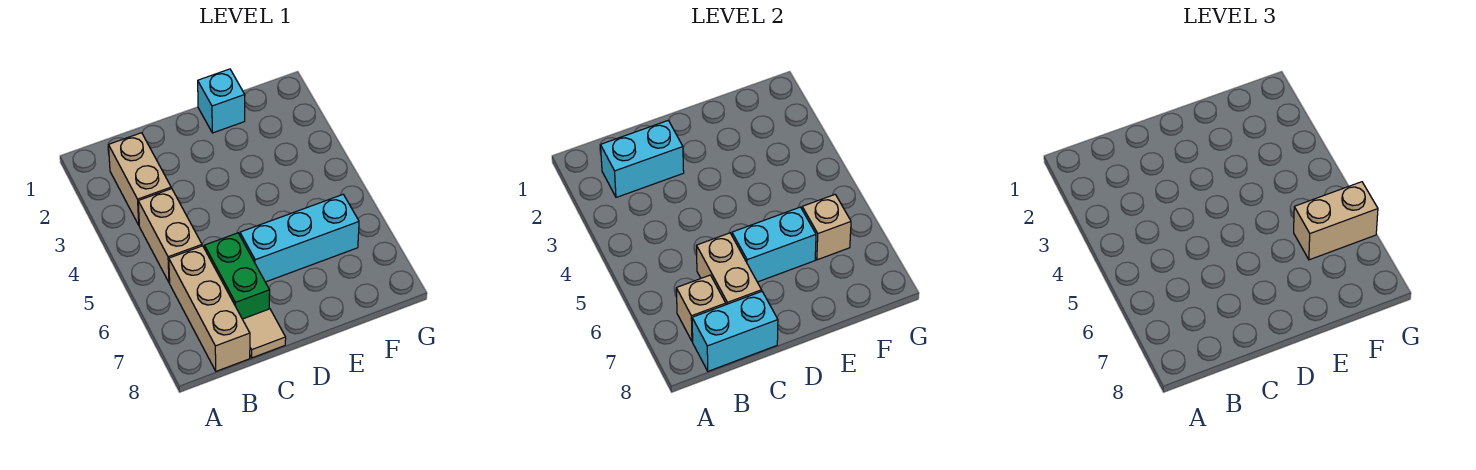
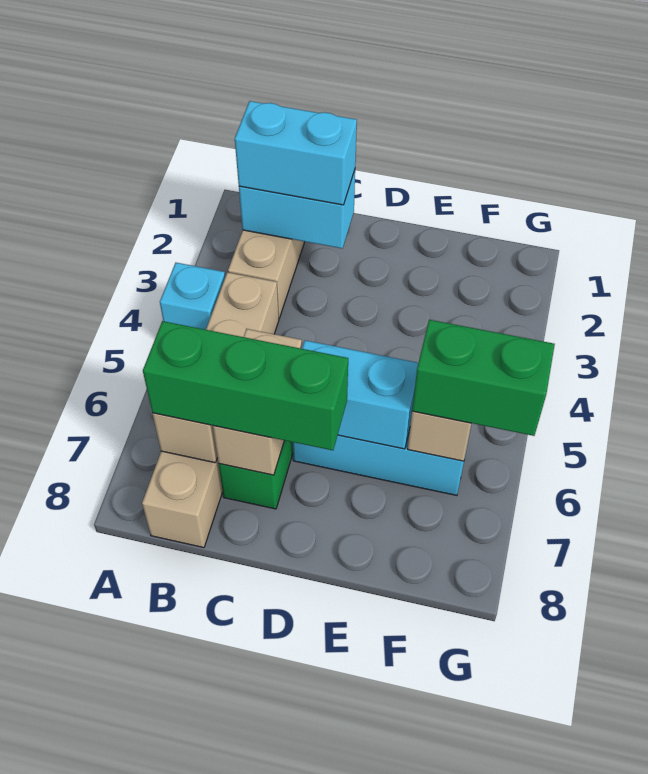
none -> green 1x3 brick [143,321,348,450]
cyan 1x2 brick [692,292,778,371] -> cyan 1x2 brick moved to [235,101,357,205]
tan 1x1 tile [243,309,286,358] -> none
cyan 1x1 brick [198,69,245,133] -> cyan 1x1 brick moved to [160,263,225,330]
tan 1x2 brick [1294,182,1378,260] -> green 1x2 brick [412,320,555,436]

